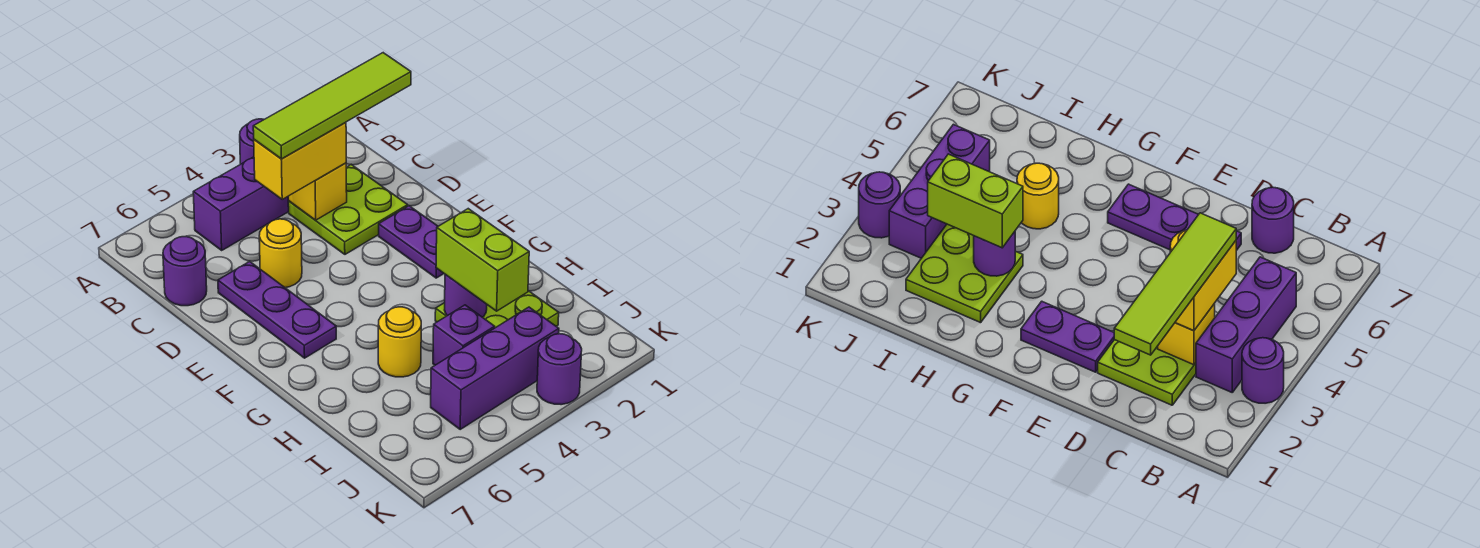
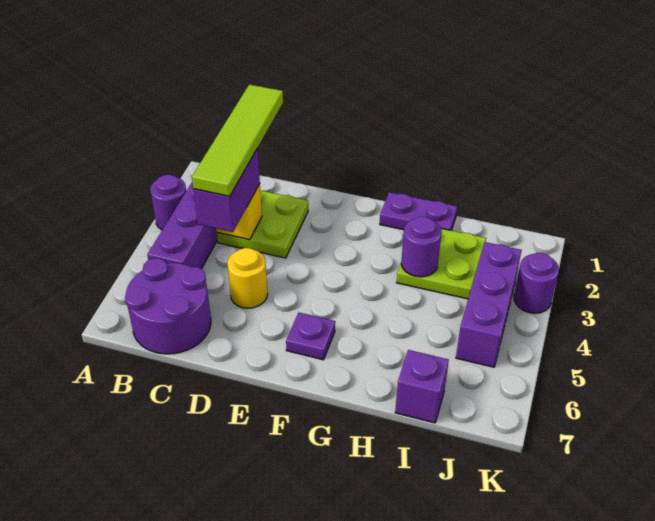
yellow 1x2 brick [254,122,346,199] -> purple 1x2 brick [193,148,260,232]
purple 1x1 round brick [163,237,207,306] -> purple 2x2 round brick [125,258,211,354]
purple 1x3 plate [218,261,336,358] -> purple 1x1 plate [286,313,335,360]
purple 1x2 plate [379,206,444,278] -> purple 1x2 plate moved to [380,192,457,230]
lime 1x2 brick [436,209,529,311] -> none
yellow 1x1 round brick [378,307,421,377] -> none
purple 1x1 brick [433,305,495,365] -> purple 1x1 brick moved to [395,350,449,423]

